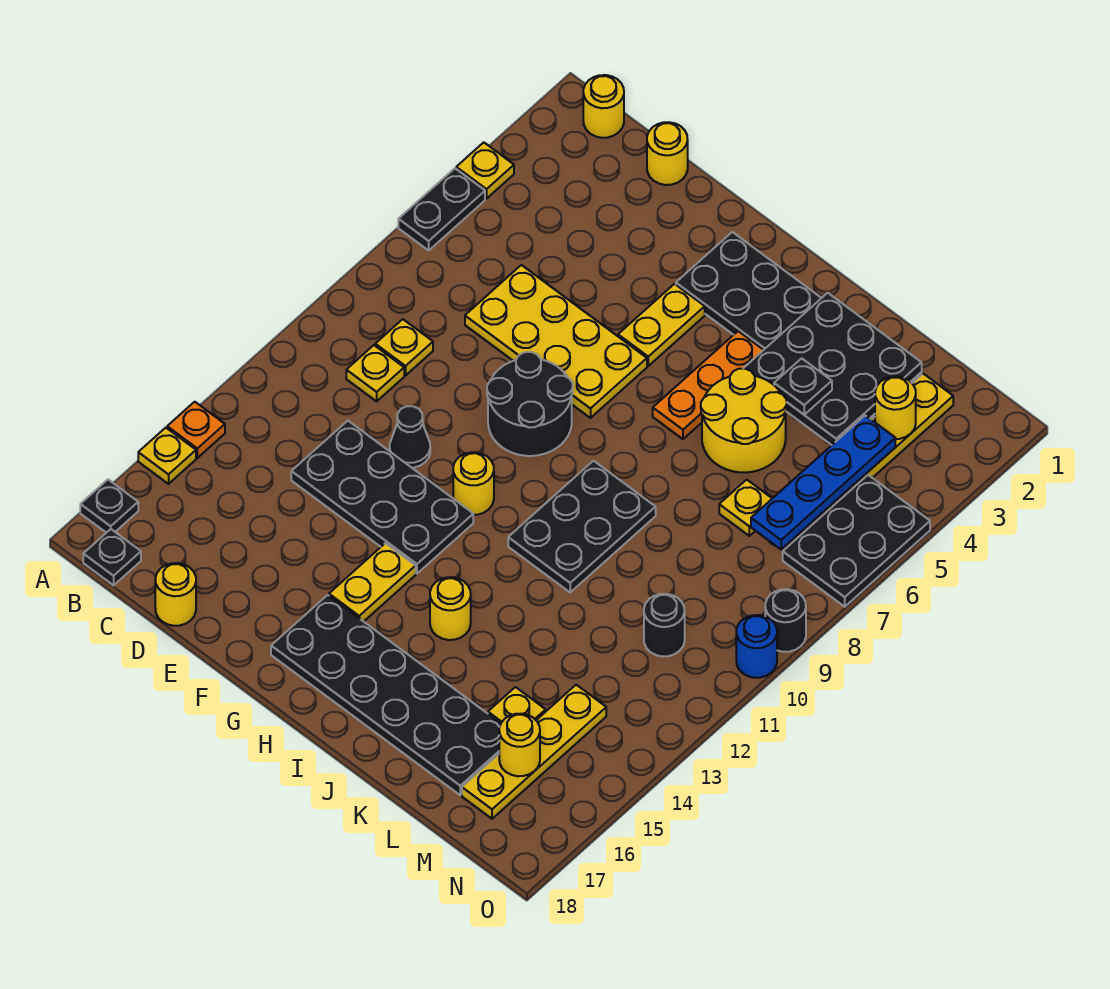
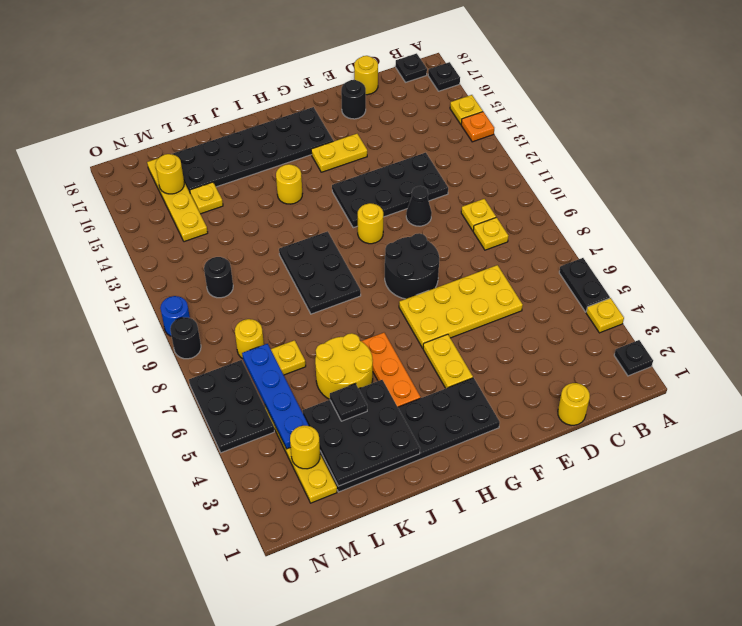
none -> black 1x1 plate [614,340,653,376]
yellow 1x1 round brick [583,75,624,138] -> yellow 1x1 round brick moved to [235,319,264,358]
none -> black 1x1 round brick [341,80,366,119]
yellow 1x2 plate [329,543,416,622] -> yellow 1x2 plate turned to [311,134,367,172]

